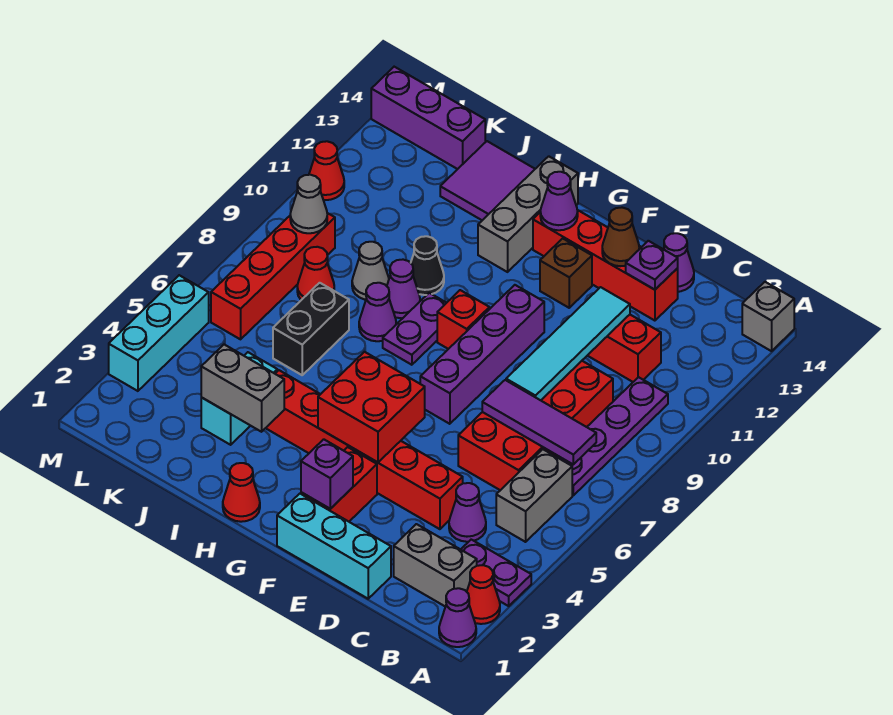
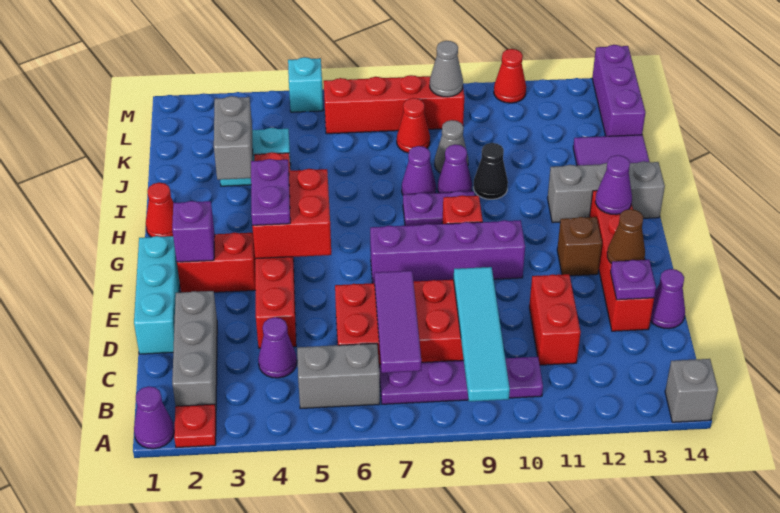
red 1x1 cone [467,565,500,624] -> red 1x1 plate [174,404,216,448]
purple 1x2 plate [461,540,531,606] -> purple 1x2 plate moved to [251,159,290,225]
grey 1x2 brick [394,524,477,607] -> grey 1x3 brick [172,291,217,409]
cyan 1x4 tile [506,287,630,400] -> cyan 1x4 tile turned to [454,267,510,401]
black 1x2 brick [273,283,349,375] -> none
cyan 1x3 brick [109,275,209,391] -> cyan 1x1 brick [288,57,323,112]

